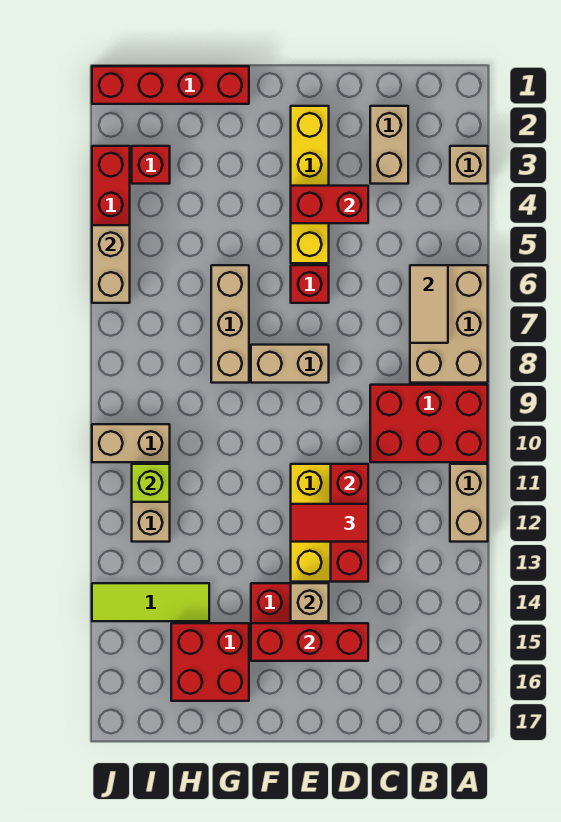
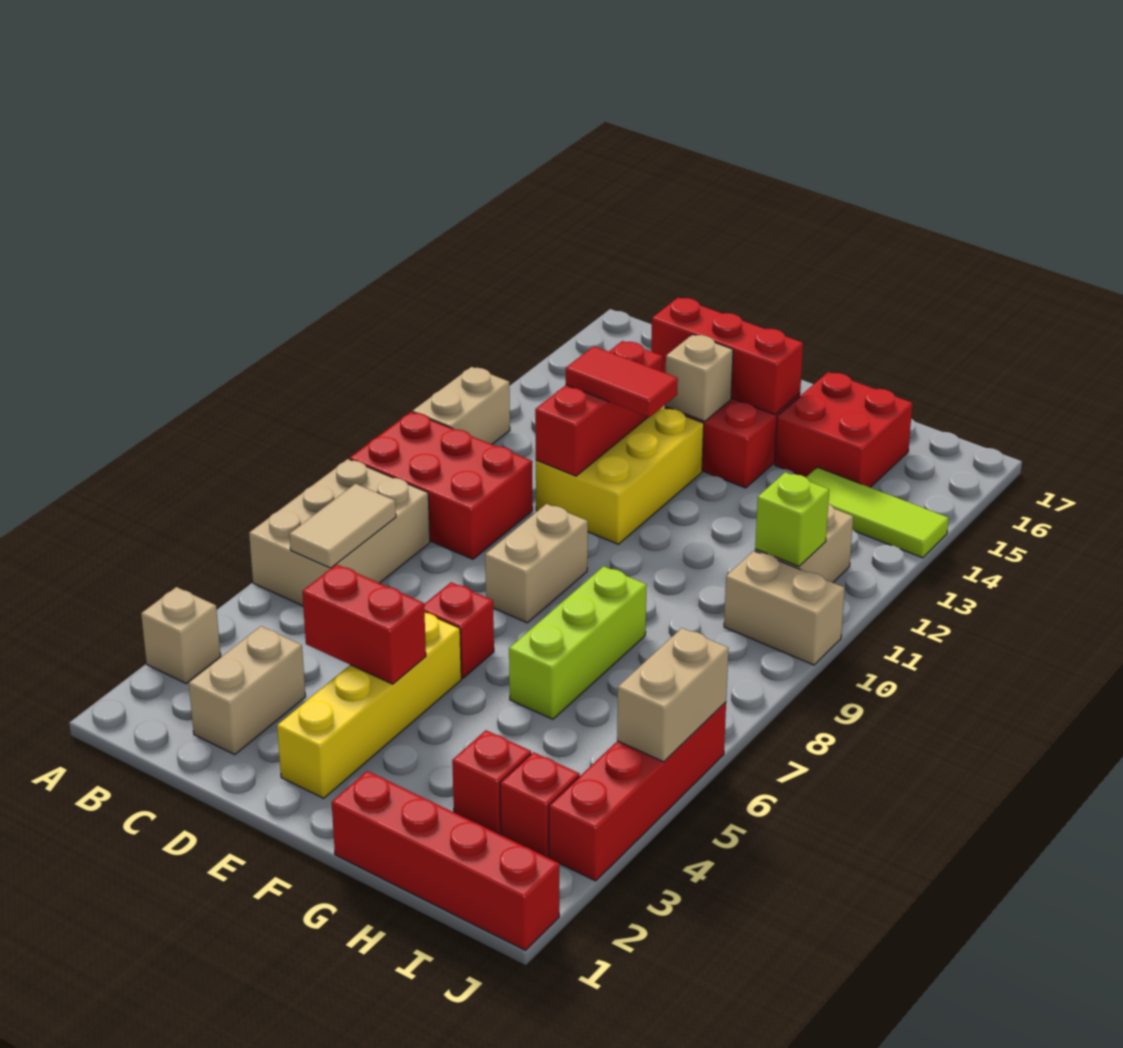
tan 1x2 brick [251,345,329,383] -> tan 1x2 brick turned to [485,504,588,623]
tan 1x3 brick [211,265,249,383] -> lime 1x3 brick [509,566,647,719]
none -> red 1x1 brick [452,730,531,834]

